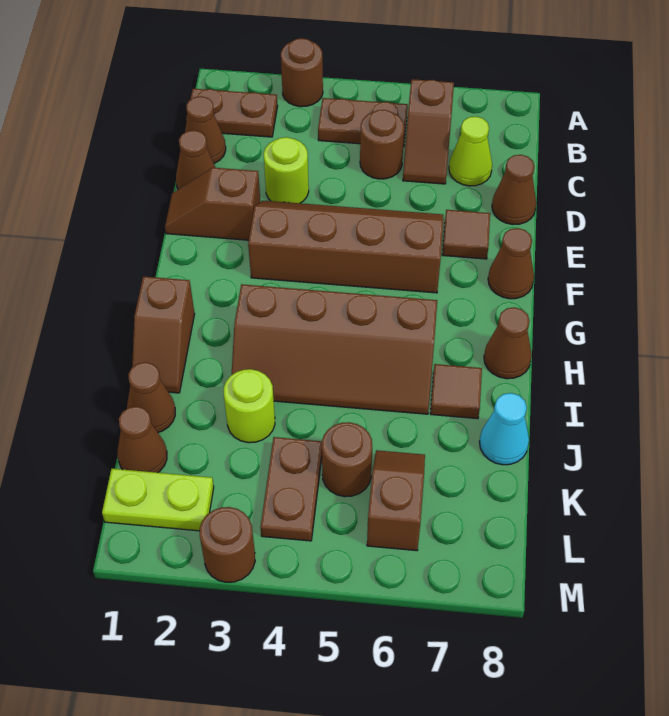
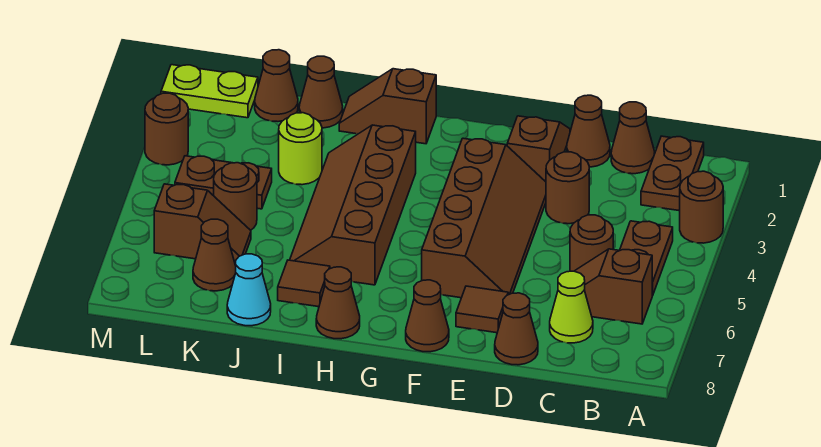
lime 1x1 round brick [264,137,309,203] -> brown 1x1 round brick [546,152,589,224]
none -> brown 1x1 cone [193,219,236,291]
lime 1x2 plate [102,469,214,531] -> lime 1x2 plate turned to [161,65,258,118]

